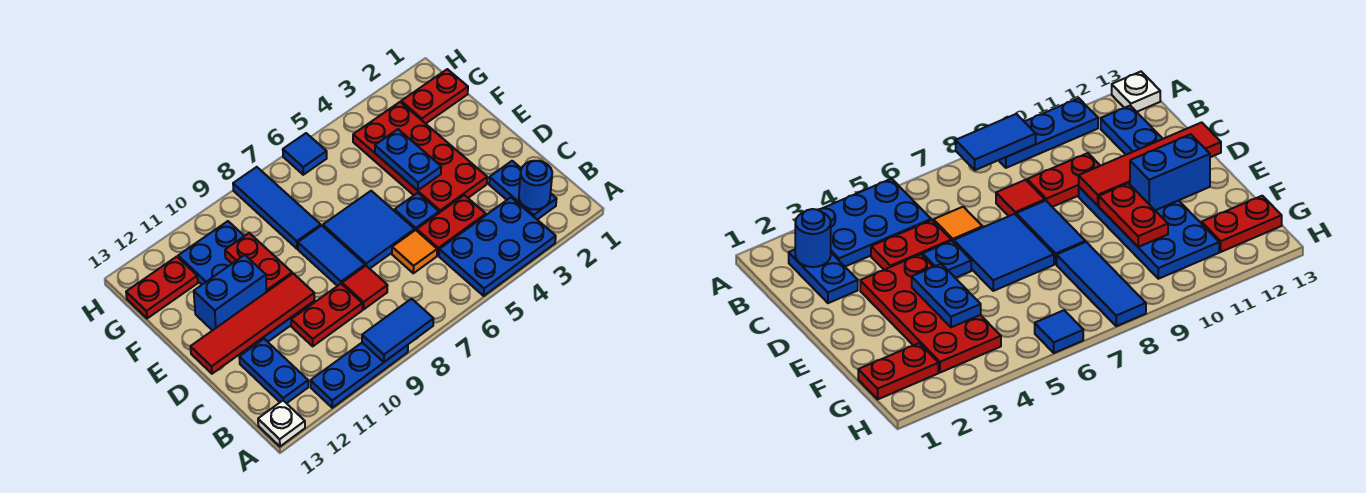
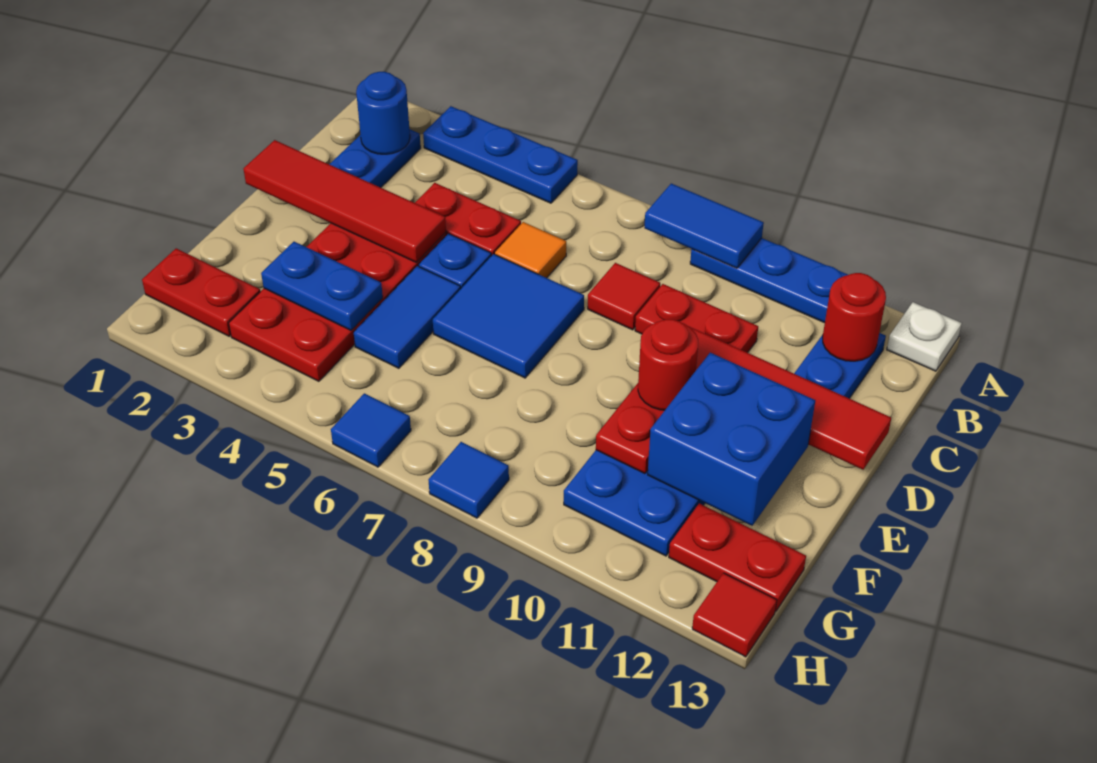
blue 2x3 plate [439,198,556,296] -> blue 1x3 plate [423,106,578,203]
none -> red 1x1 round brick [823,273,886,361]
none -> red 1x4 tile [244,140,446,262]
blue 1x2 tile [298,226,365,286] -> blue 1x2 tile moved to [354,266,461,368]
blue 1x2 plate [375,129,441,190] -> blue 1x2 plate turned to [261,242,383,330]
none -> red 1x1 round brick [638,319,698,410]
blue 1x2 brick [194,255,267,331] -> blue 2x2 brick [648,353,815,526]
blue 1x3 tile [233,167,321,249] -> blue 1x1 tile [429,442,509,518]
none -> red 1x1 tile [692,573,777,657]

